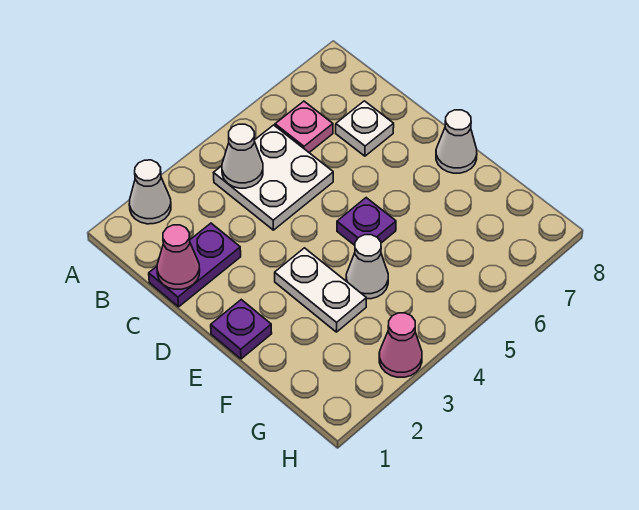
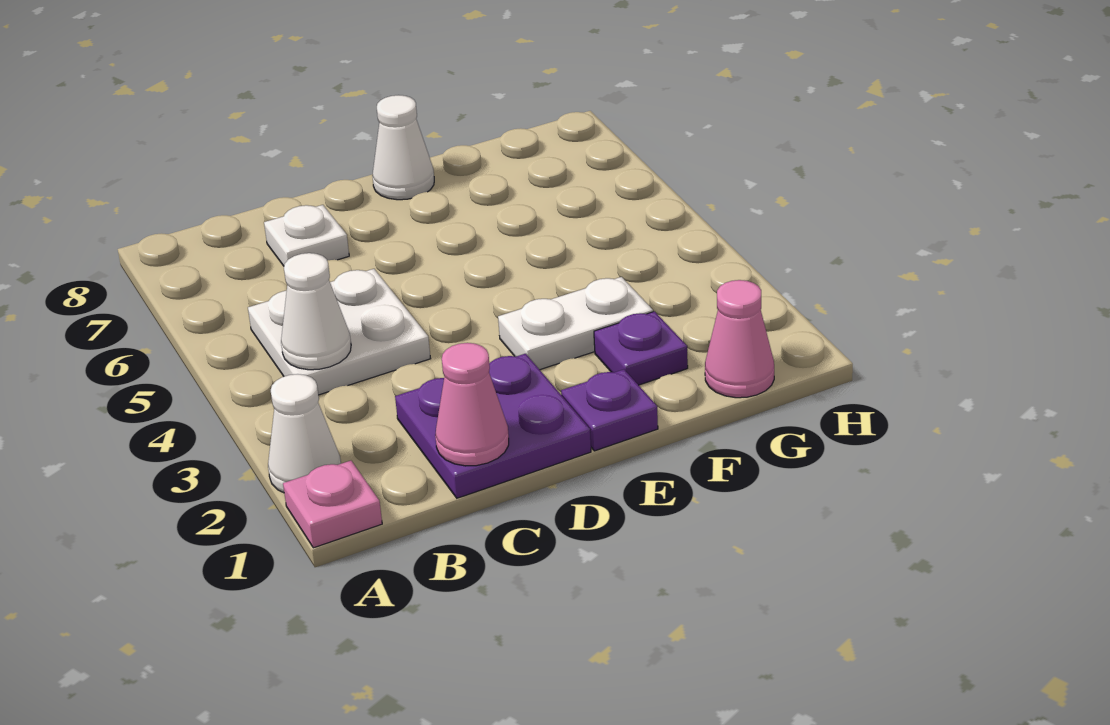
pink 1x1 plate [275,101,333,152] -> pink 1x1 plate moved to [283,461,382,548]
purple 1x2 plate [149,223,241,307] -> purple 2x2 plate [395,354,591,498]
purple 1x1 plate [337,198,396,245] -> purple 1x1 plate moved to [594,311,688,385]
white 1x1 cone [346,235,388,299] -> none
pink 1x1 cone [379,313,422,377] -> pink 1x1 cone moved to [705,280,774,398]

